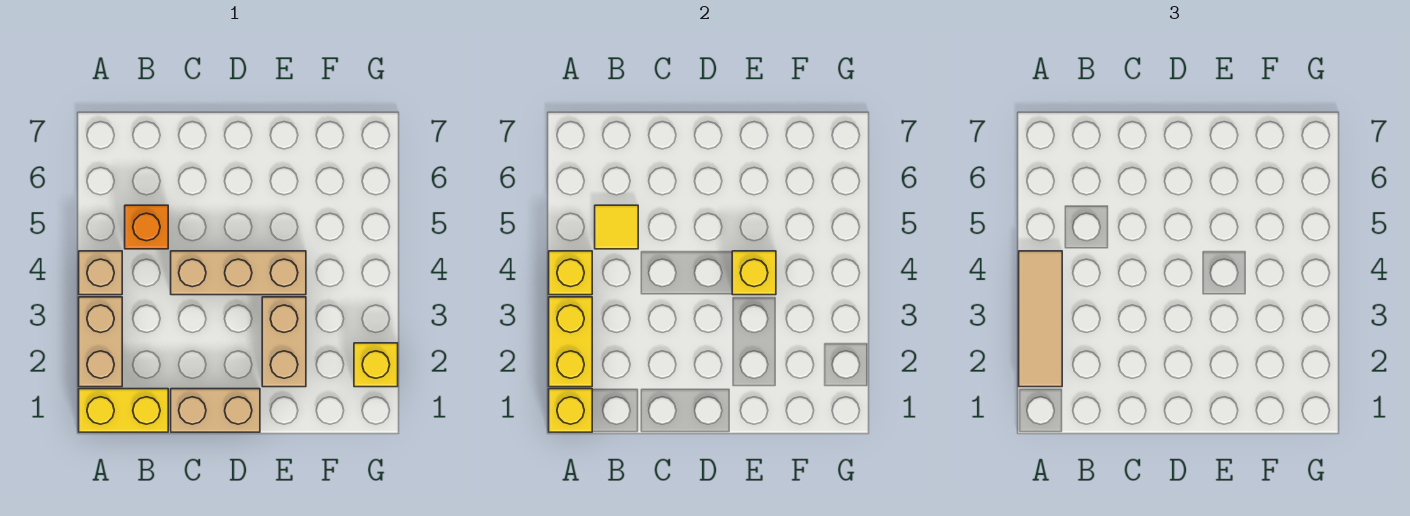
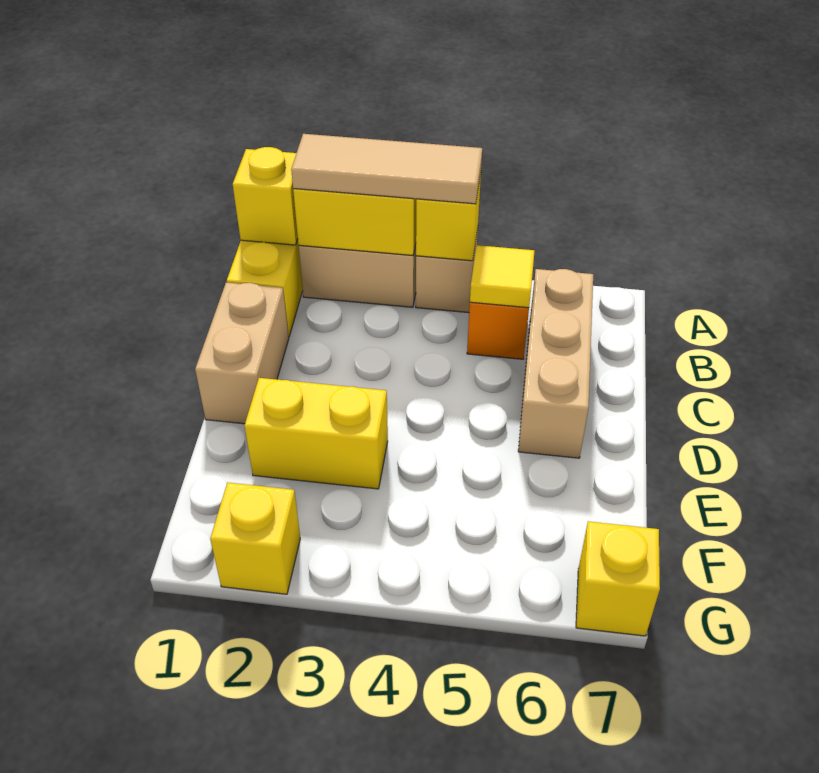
tan 1x3 brick [171,251,306,295] -> tan 1x3 brick moved to [518,269,593,458]
tan 1x2 brick [262,297,306,387] -> yellow 1x2 brick [244,378,388,489]
yellow 1x1 brick [732,251,776,295] -> yellow 1x1 brick moved to [576,521,660,636]

